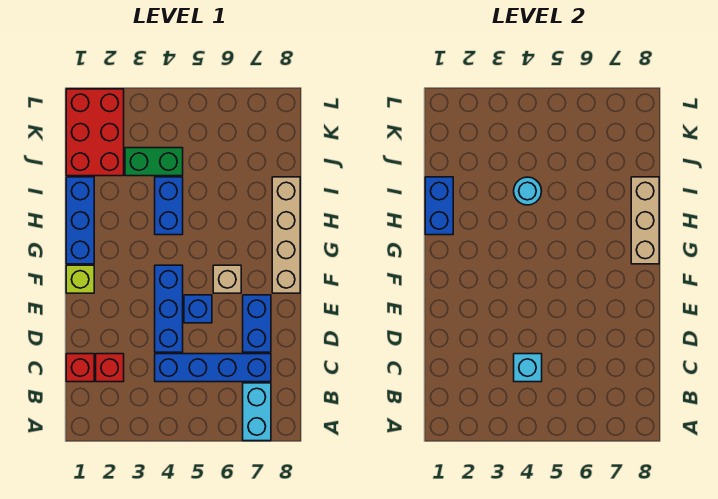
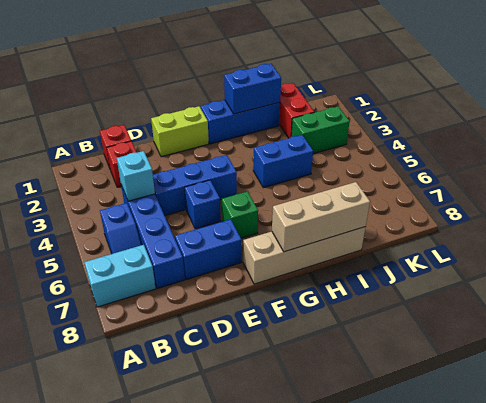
none -> blue 1x2 slope [100,203,141,254]
lime 1x1 brick [66,265,94,293] -> lime 1x2 brick [151,106,209,157]
tan 1x1 brick [213,265,241,293] -> green 1x1 brick [222,191,258,238]
cyan 1x1 round brick [514,177,541,205] -> none
red 2x3 brick [66,89,124,176] -> red 1x2 brick [279,83,314,138]
green 1x2 brick [125,148,183,176] -> green 1x2 brick turned to [291,107,350,154]

